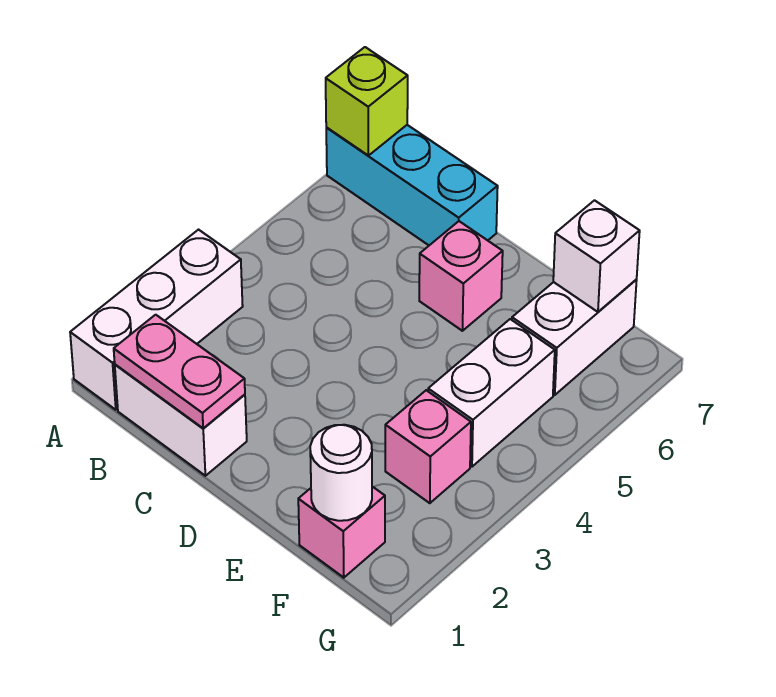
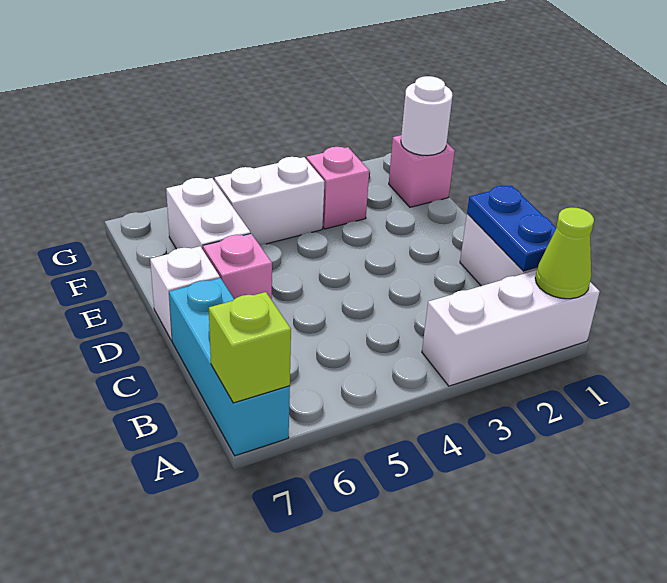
none -> lime 1x1 cone [535,207,594,299]
pink 1x2 plate [114,315,245,428] -> blue 1x2 plate [467,186,556,271]
white 1x2 brick [512,280,637,395] -> white 1x2 brick turned to [166,178,250,249]
white 1x1 brick [553,200,640,312] -> white 1x1 brick moved to [150,246,220,341]

